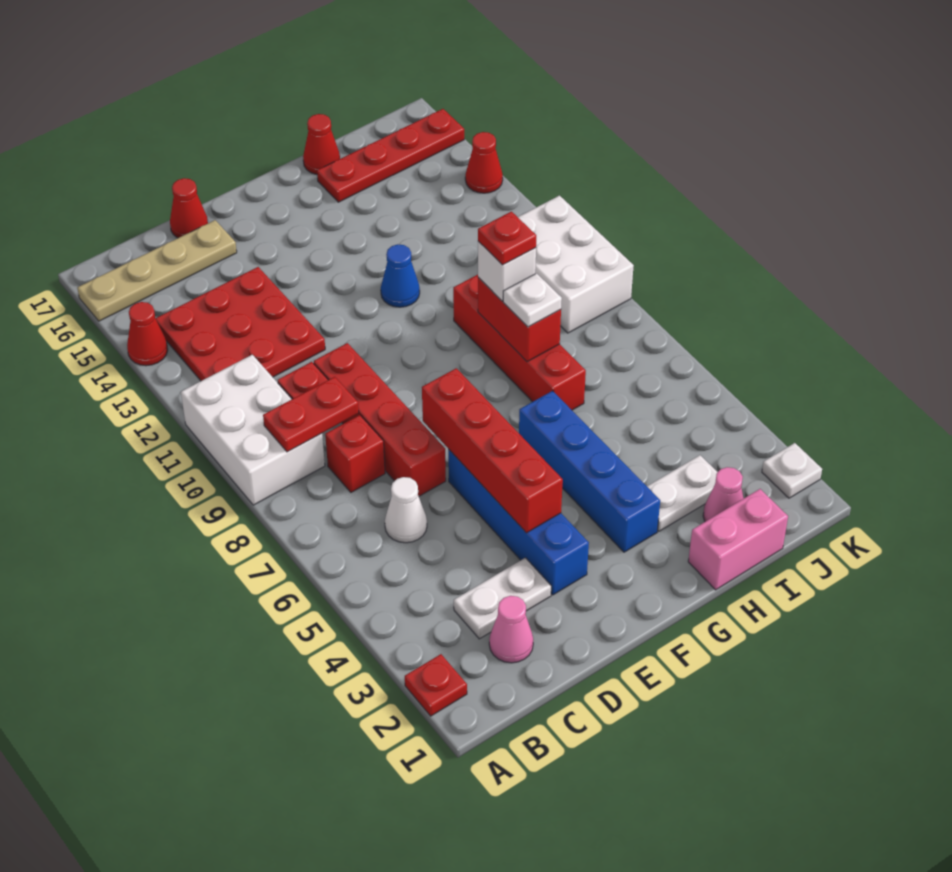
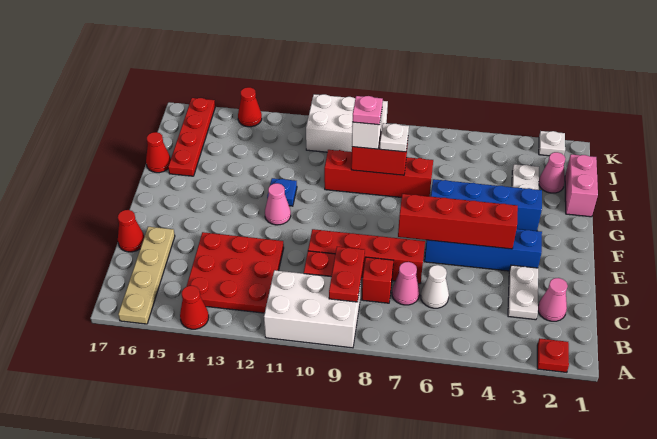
none -> pink 1x1 cone [392,262,420,305]
none -> pink 1x1 cone [265,183,291,225]
blue 1x1 cone [381,244,420,307] -> blue 1x1 plate [267,178,297,206]
red 1x1 plate [478,212,536,265] -> pink 1x1 plate [352,96,383,125]

